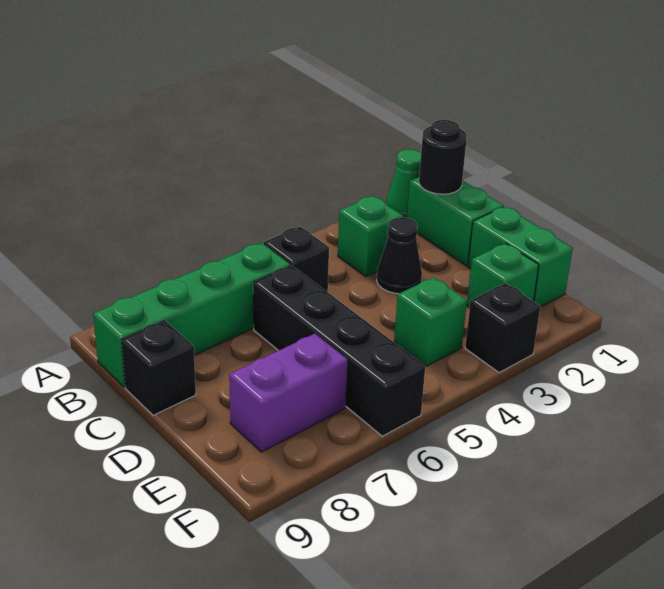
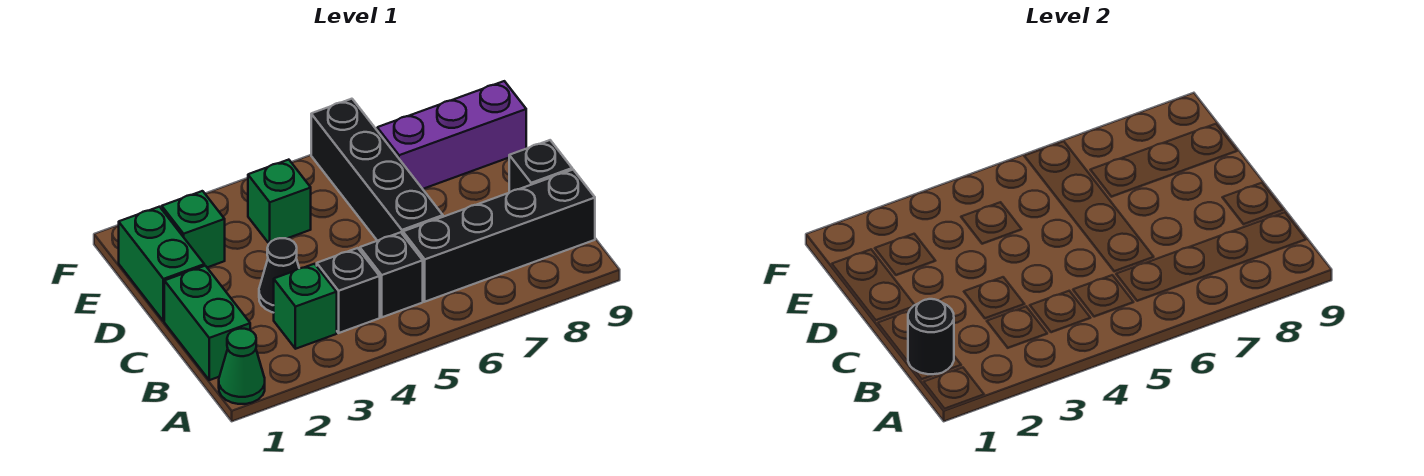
green 1x4 brick [93,243,290,387] -> black 1x4 brick [403,170,595,302]
purple 1x2 brick [229,334,348,452] -> purple 1x3 brick [377,81,526,189]
black 1x1 brick [465,283,540,373] -> black 1x1 brick moved to [317,248,380,333]

